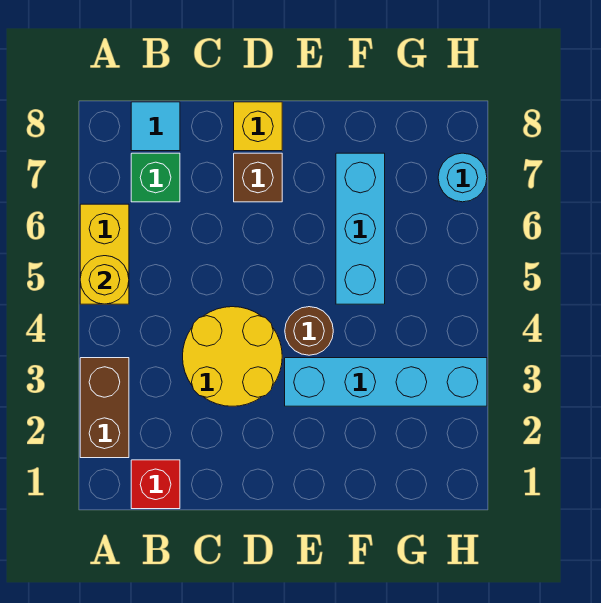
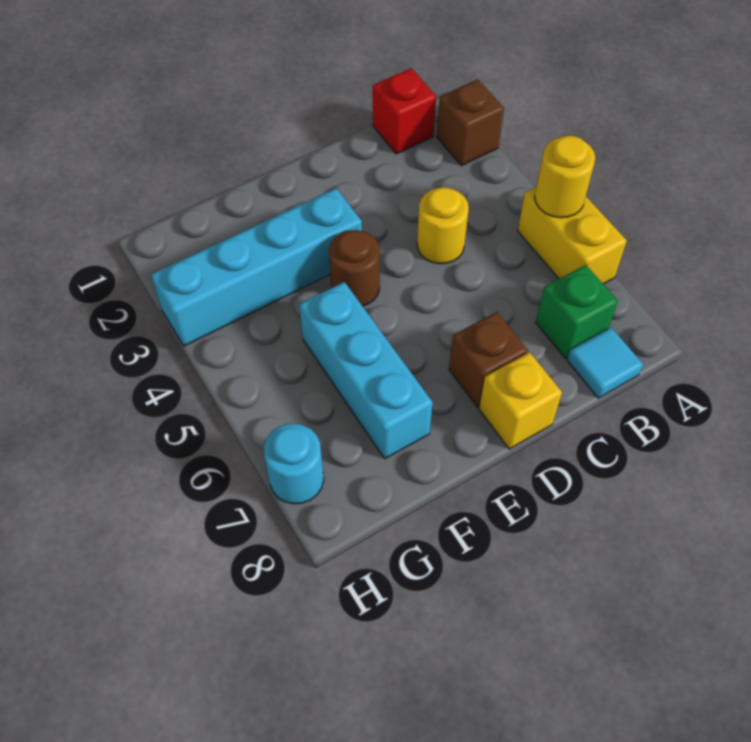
brown 1x2 brick [80,358,129,458] -> brown 1x1 brick [437,79,504,166]
yellow 2x2 round brick [183,307,282,406] -> yellow 1x1 round brick [417,187,469,264]

